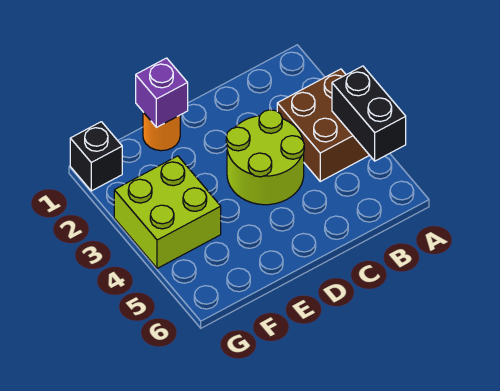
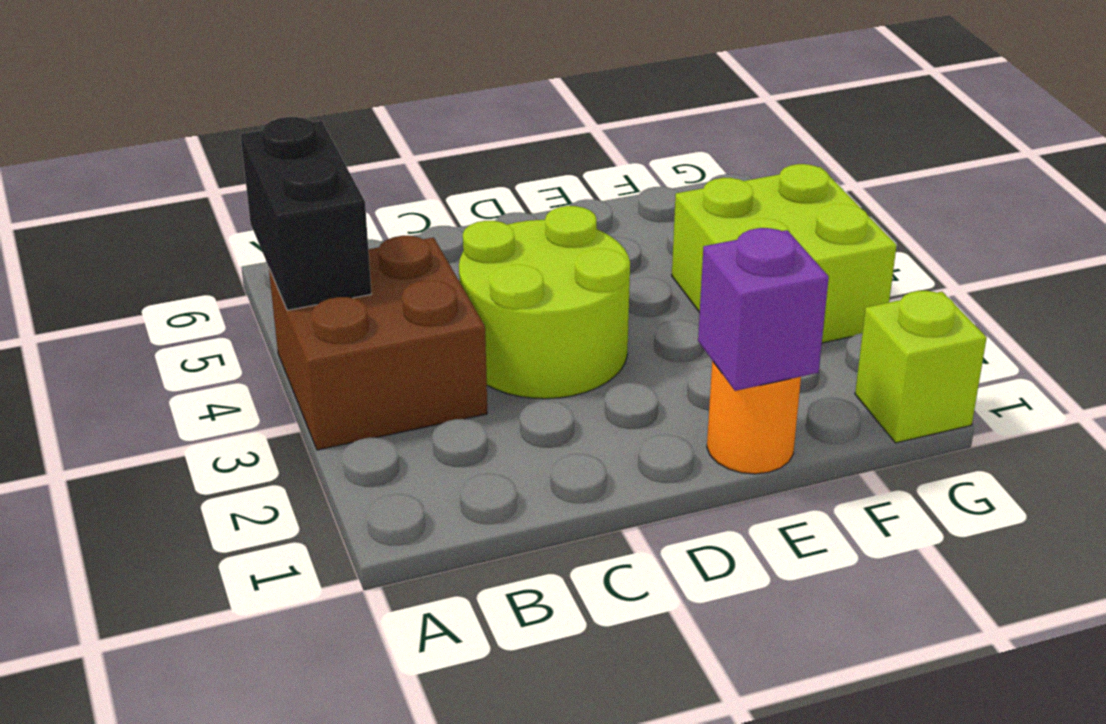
black 1x1 brick [70,122,122,191] -> lime 1x1 brick [855,291,987,443]

